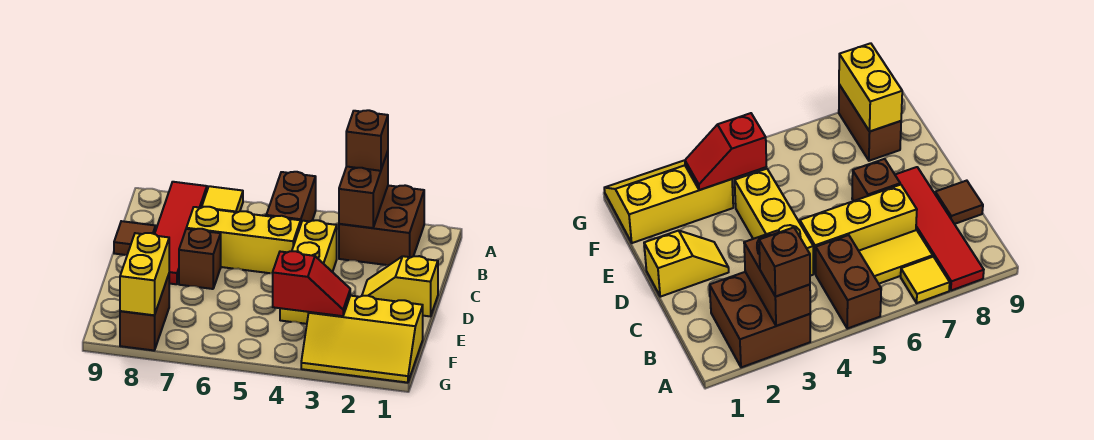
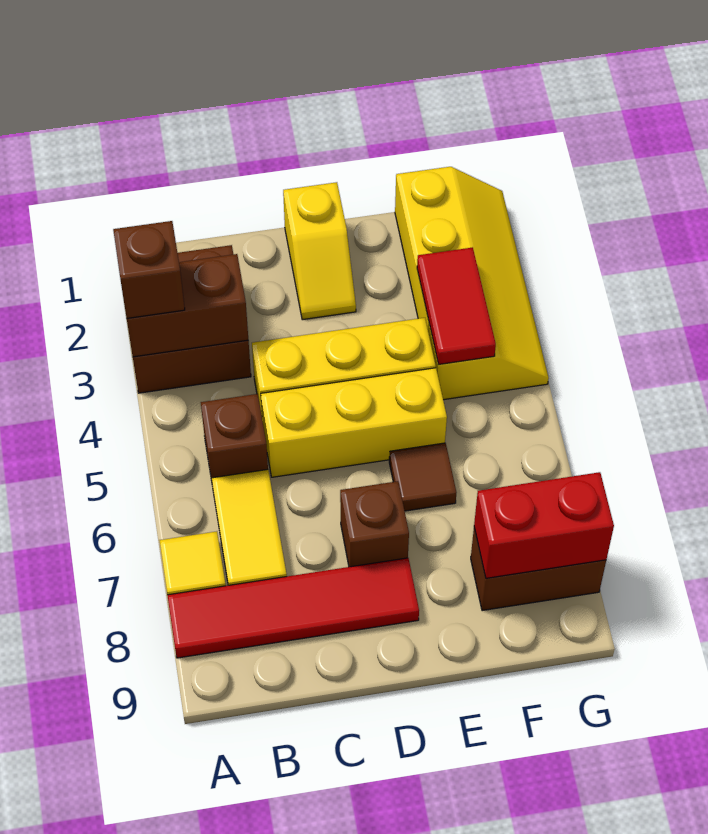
brown 1x2 brick [266,172,316,223] -> brown 1x1 brick [201,394,268,480]
yellow 1x3 brick [186,207,301,273] -> yellow 1x3 brick turned to [261,368,447,477]
brown 1x1 tile [114,221,156,255] -> brown 1x1 tile moved to [389,443,456,511]
yellow 2x3 slope [301,296,423,383] -> yellow 2x4 slope [395,167,549,400]
red 1x2 slope [273,251,350,316] -> red 1x2 tile [417,247,496,365]
yellow 1x2 brick [120,233,169,315] -> red 1x2 brick [474,472,614,578]

